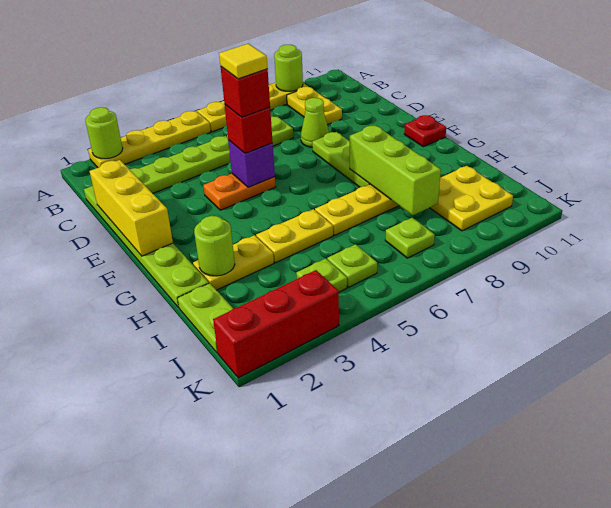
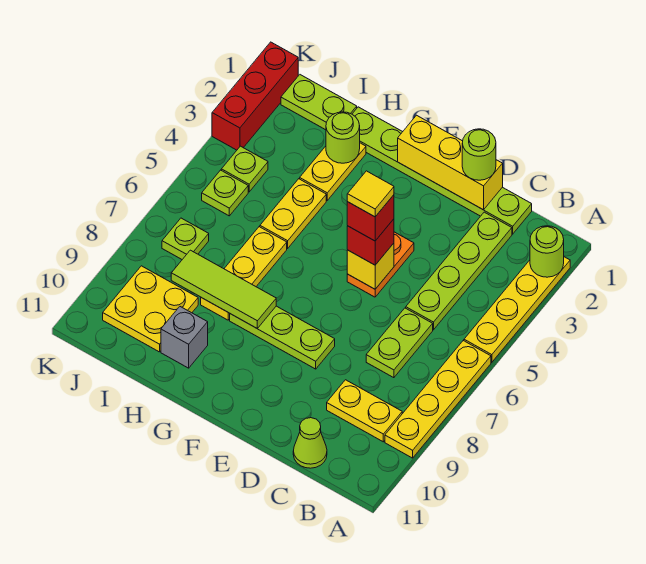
lime 1x1 round brick [274,45,303,91] -> lime 1x1 round brick moved to [462,129,496,180]
lime 1x1 cone [301,98,329,147] -> lime 1x1 cone moved to [293,418,327,468]
purple 1x1 brick [228,140,275,187] -> yellow 1x1 brick [347,243,394,289]
red 1x1 plate [404,115,446,147] -> none
lime 1x3 brick [350,125,441,215] -> lime 1x3 tile [171,250,276,329]
none -> grey 1x1 brick [161,307,208,368]

